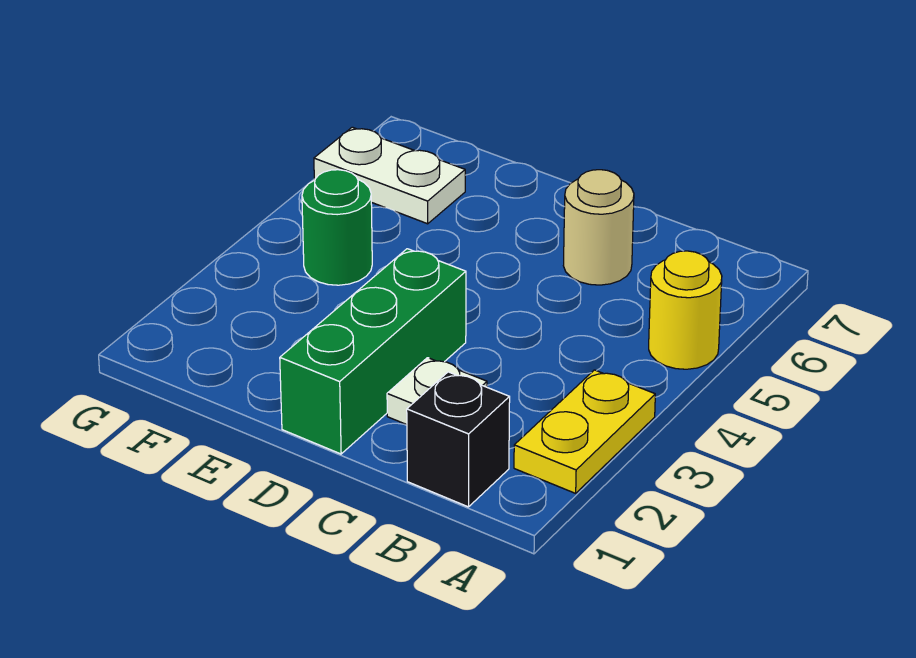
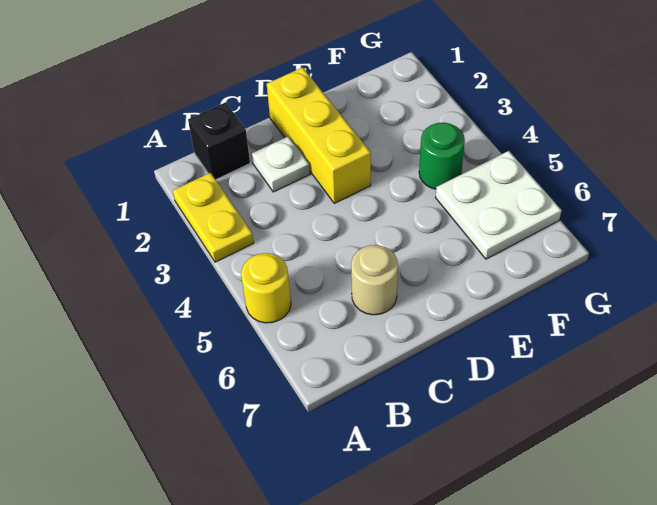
green 1x3 brick [280,249,466,454] -> yellow 1x3 brick [267,67,371,203]
white 1x2 plate [314,127,465,224] -> white 2x2 plate [435,151,562,259]

